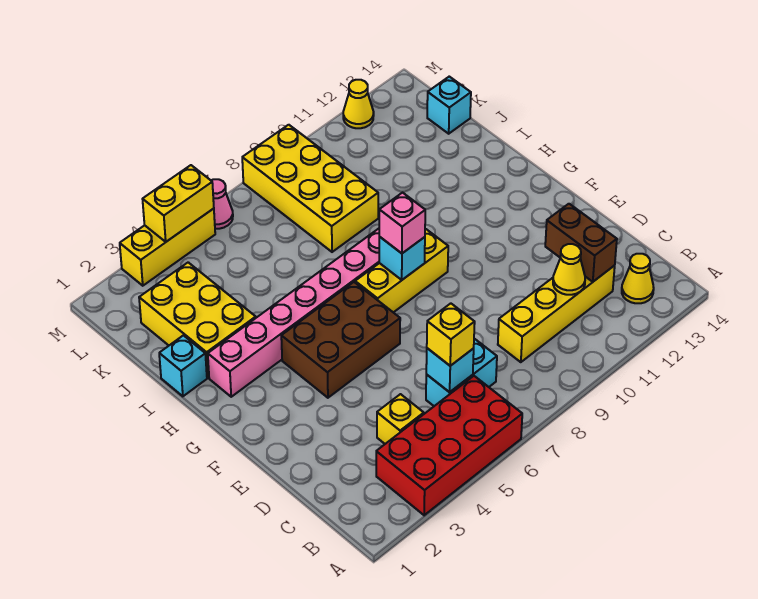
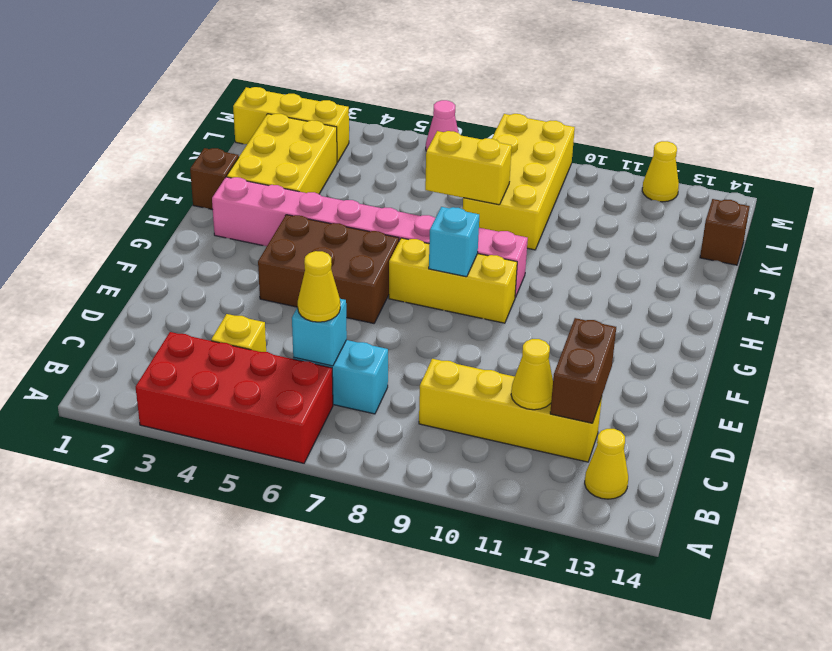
yellow 1x1 brick [427,303,475,366] -> yellow 1x1 cone [298,251,340,322]
pink 1x1 brick [379,193,425,253] -> none
cyan 1x1 brick [159,335,207,396] -> brown 1x1 brick [190,148,239,210]
cyan 1x1 brick [427,77,471,134] -> brown 1x1 brick [700,199,750,265]
yellow 1x3 brick [120,209,215,286] -> yellow 1x3 brick moved to [233,87,349,162]
yellow 1x2 brick [143,165,214,242] -> yellow 1x2 brick moved to [425,131,512,205]

